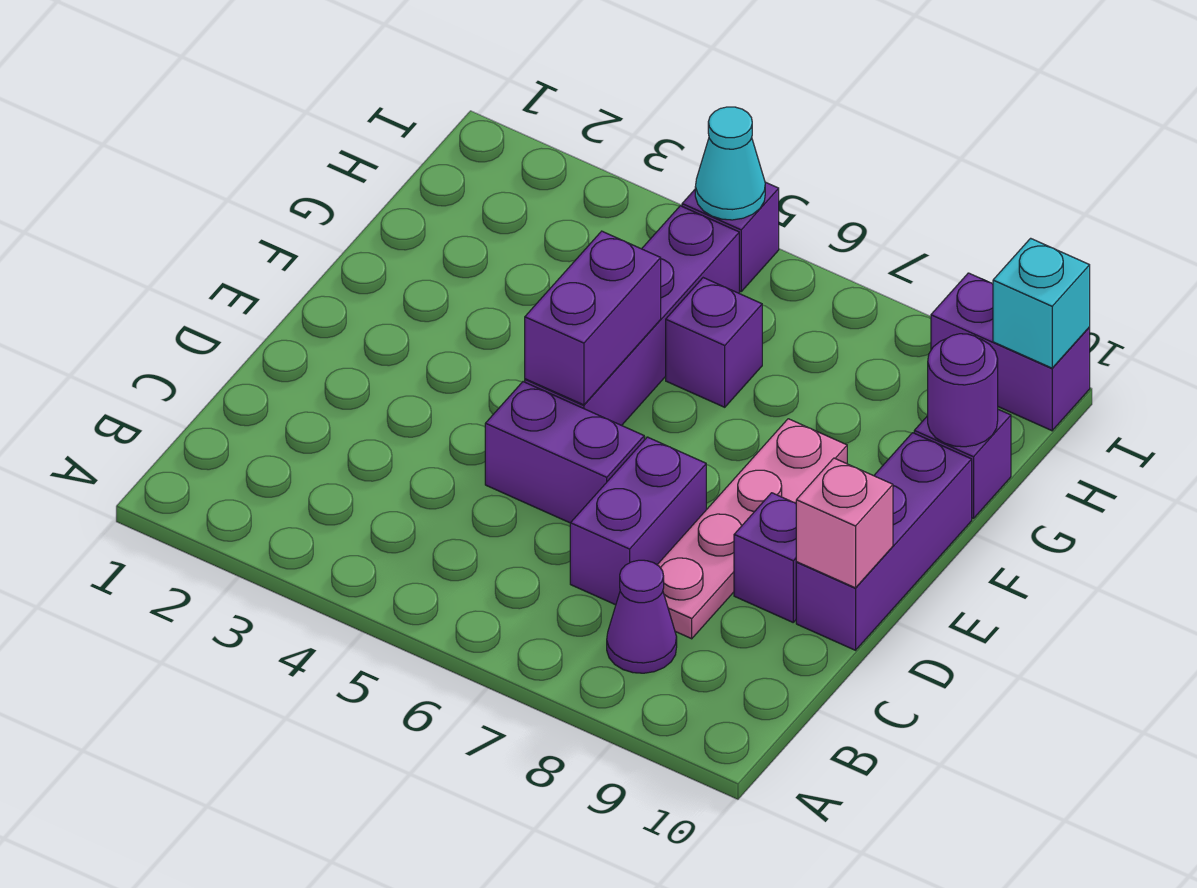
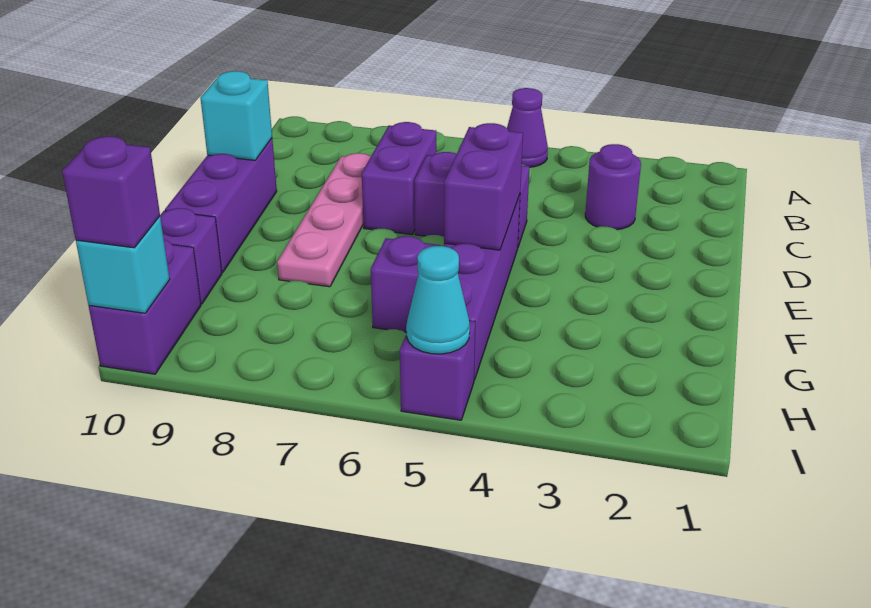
purple 1x1 cone [607,560,677,673] -> purple 1x1 cone moved to [507,88,548,167]
purple 1x1 brick [734,493,796,622] -> purple 1x1 brick moved to [62,136,160,248]
pink 1x1 brick [796,458,893,588] -> cyan 1x1 brick [200,71,272,160]
purple 1x1 round brick [928,334,998,447] -> purple 1x1 round brick moved to [585,144,641,230]
purple 1x2 brick [931,273,1090,431] -> purple 1x2 brick turned to [89,240,201,374]

